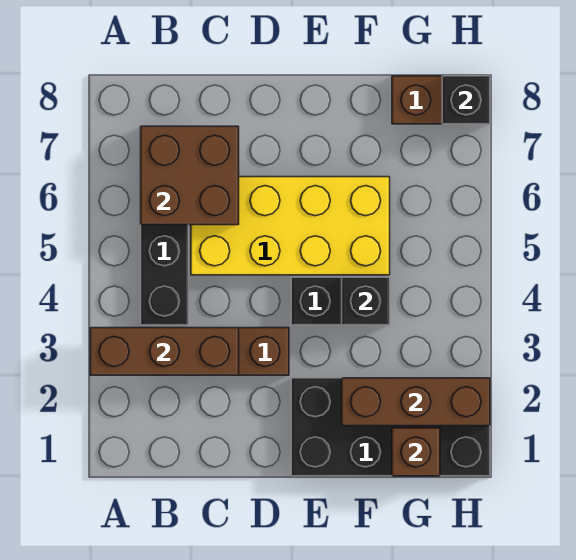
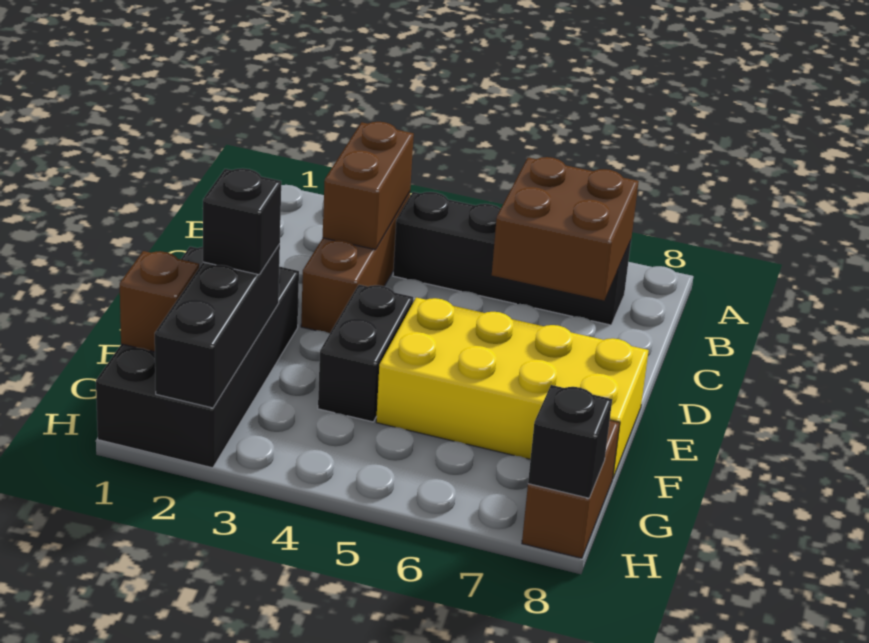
brown 1x3 brick [90,328,239,375] -> brown 1x2 brick [323,122,414,250]
yellow 2x4 brick [191,177,390,275] -> yellow 2x4 brick turned to [376,298,649,478]
brown 1x3 brick [342,378,490,426] -> black 1x3 brick [155,244,280,408]
black 1x1 brick [342,277,390,325] -> black 1x1 brick moved to [203,168,281,275]

